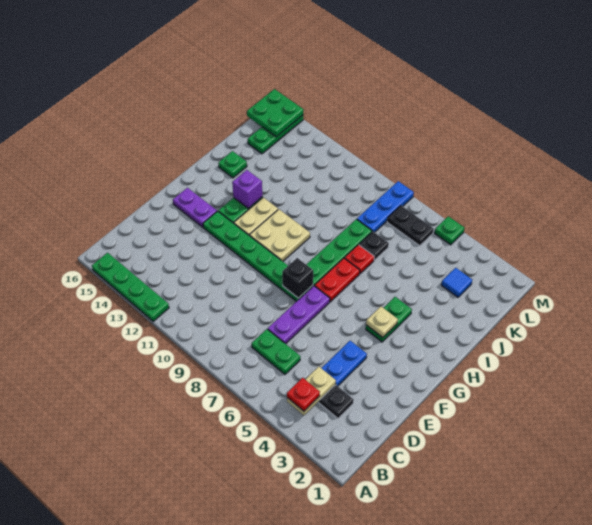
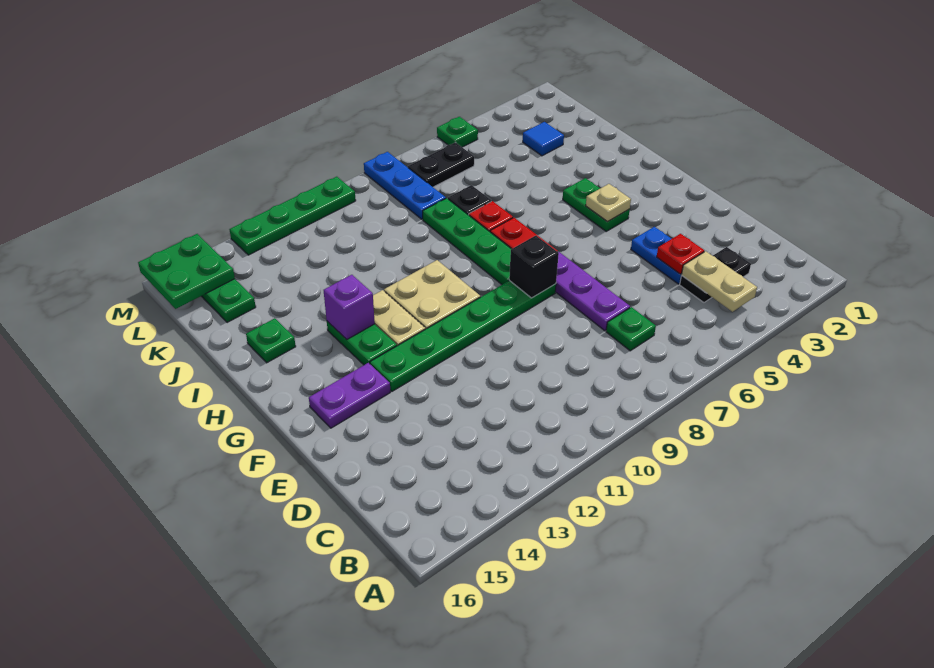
green 1x4 plate [92,253,169,322] -> green 1x4 plate moved to [230,177,356,255]
red 1x1 plate [287,378,320,411] -> red 1x1 plate moved to [657,234,704,274]
green 1x2 plate [252,329,300,374] -> green 1x1 plate [606,307,656,351]

